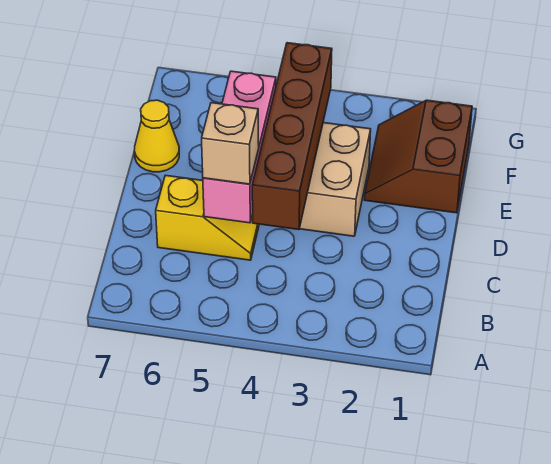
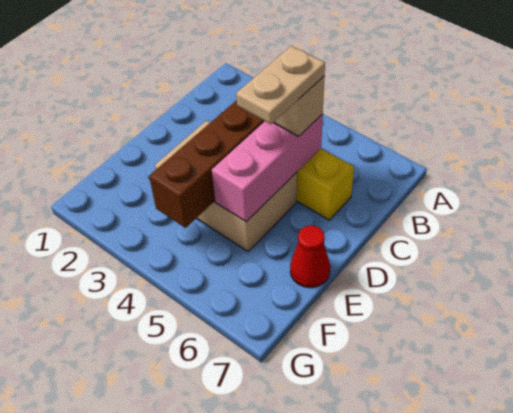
none -> tan 1x2 plate [236,46,325,124]
brown 2x2 slope [364,100,472,213] -> none
yellow 1x1 cone [134,100,179,172] -> red 1x1 cone [290,226,330,288]

